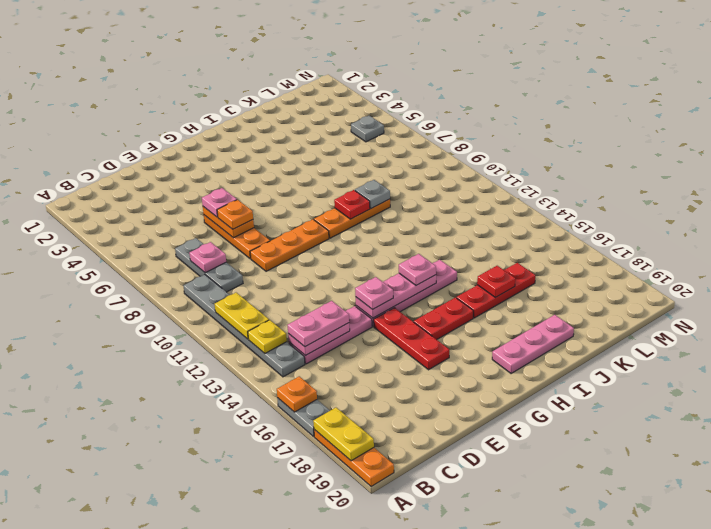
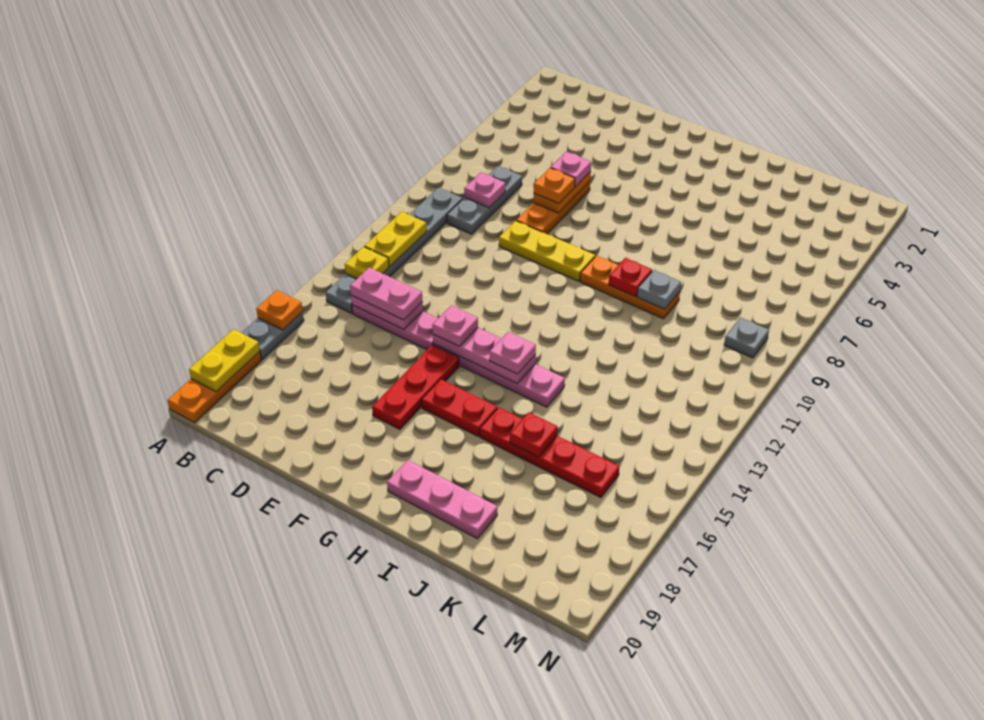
orange 1x3 plate [250,219,329,271] -> yellow 1x3 plate [499,221,595,281]
red 1x3 plate [457,263,535,318] -> red 1x4 plate [480,407,619,498]
grey 1x1 plate [351,116,384,142] -> grey 1x1 plate moved to [724,317,769,358]

